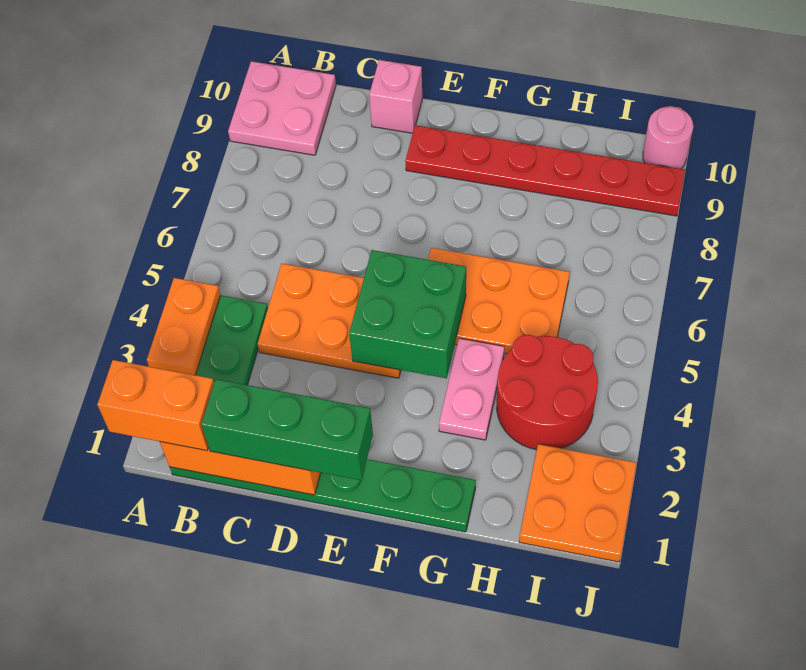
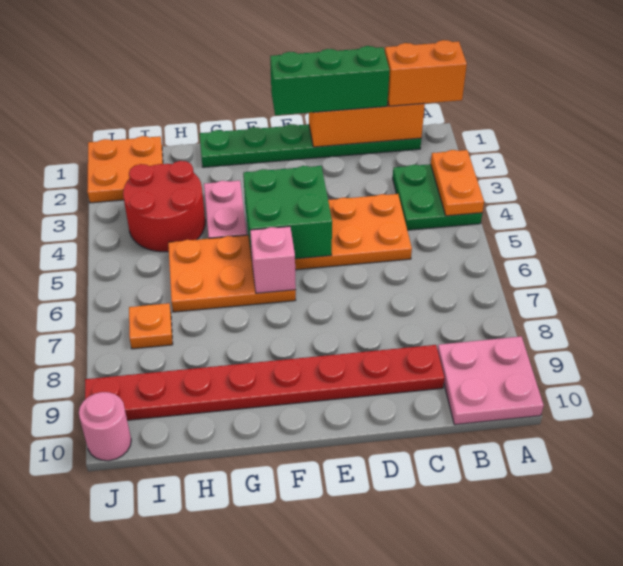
pink 1x1 brick [369,60,422,133] -> pink 1x1 brick moved to [250,226,296,293]
red 1x6 plate [406,125,685,216] -> red 1x8 plate [85,345,444,420]
none -> orange 1x1 plate [129,303,173,349]

